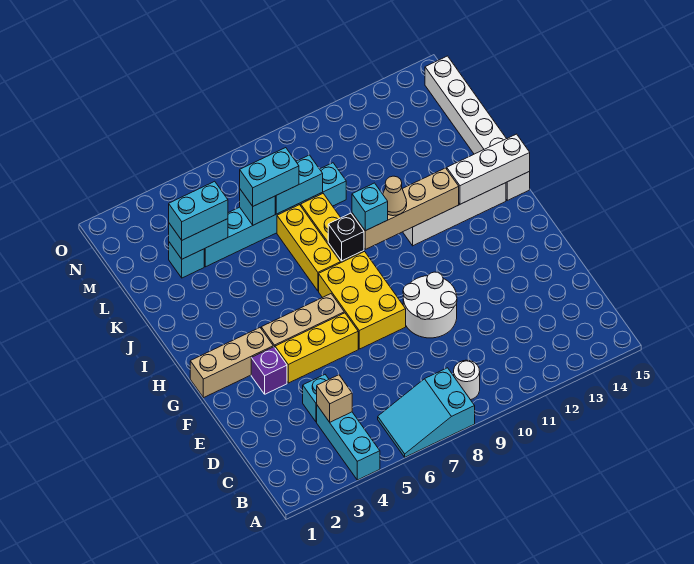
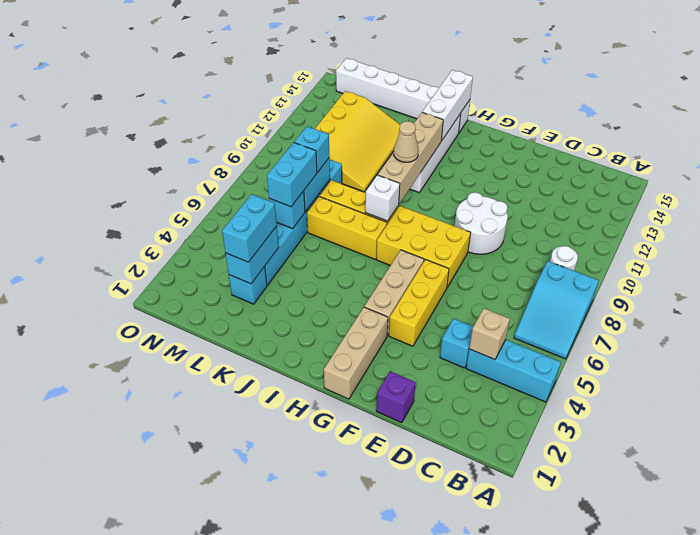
purple 1x1 brick [251,347,287,394] -> purple 1x1 brick moved to [376,371,416,423]
black 1x1 brick [328,213,364,261] -> white 1x1 brick [365,175,400,221]
cyan 1x1 brick [352,183,388,231] -> cyan 1x1 brick moved to [294,126,329,173]
none -> yellow 3x4 slope [315,91,400,192]

